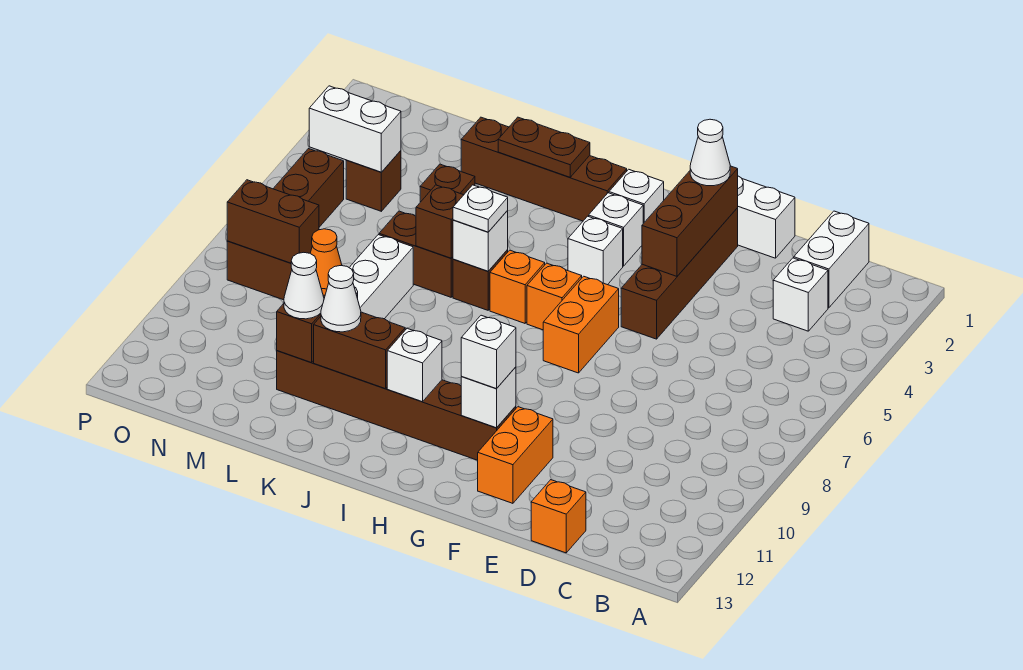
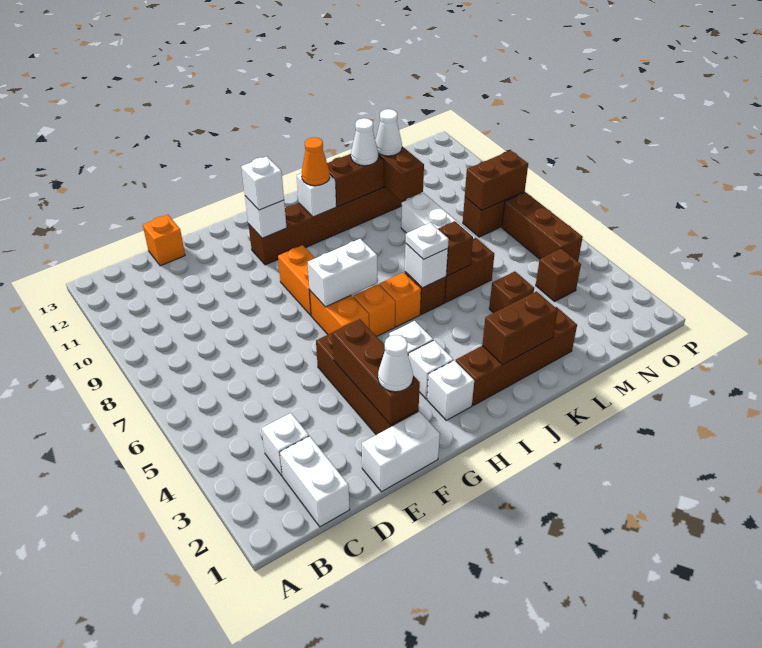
orange 1x2 brick [478,407,553,503] -> orange 1x2 brick moved to [278,245,315,315]
brown 1x2 plate [498,117,590,177] -> brown 1x2 brick [482,291,558,364]
orange 1x1 cone [310,229,342,295] -> orange 1x1 cone moved to [302,137,330,186]
white 1x2 brick [309,86,401,172] -> white 1x2 brick moved to [308,239,377,307]

